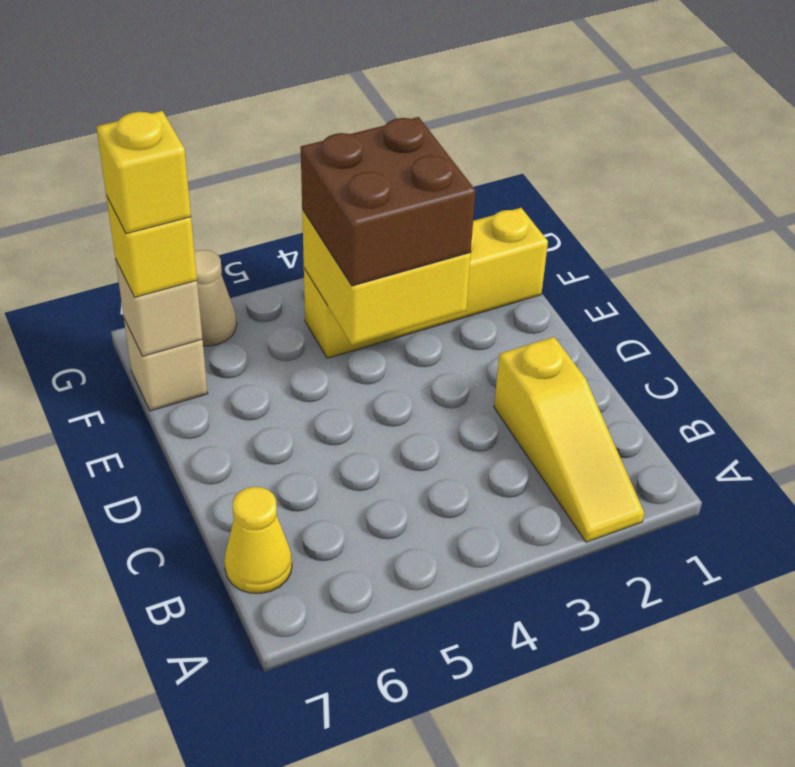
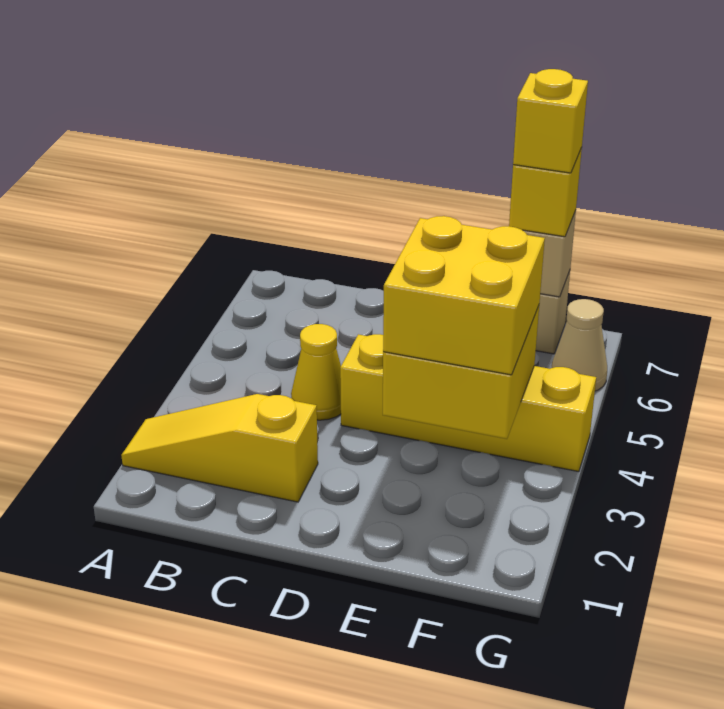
yellow 1x1 cone [224,487,292,594] -> yellow 1x1 cone moved to [291,324,341,420]
brown 2x2 brick [301,117,476,286] -> yellow 2x2 brick [383,216,545,375]
yellow 1x4 brick [304,208,548,358] -> yellow 1x4 brick turned to [340,334,596,472]

